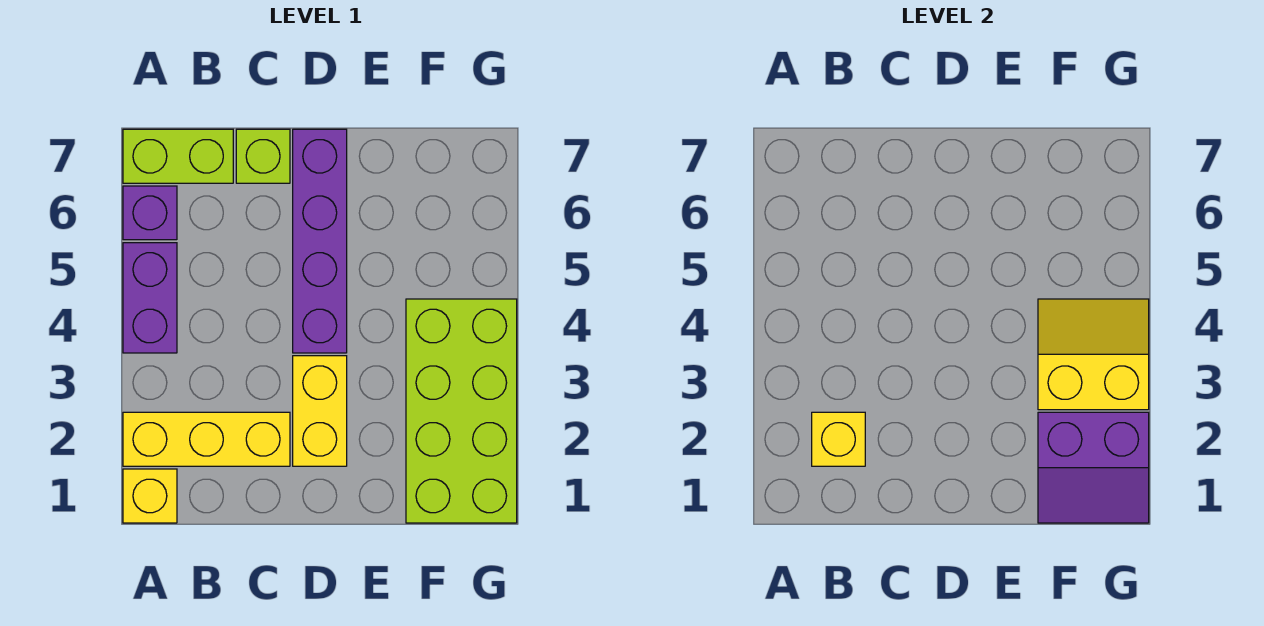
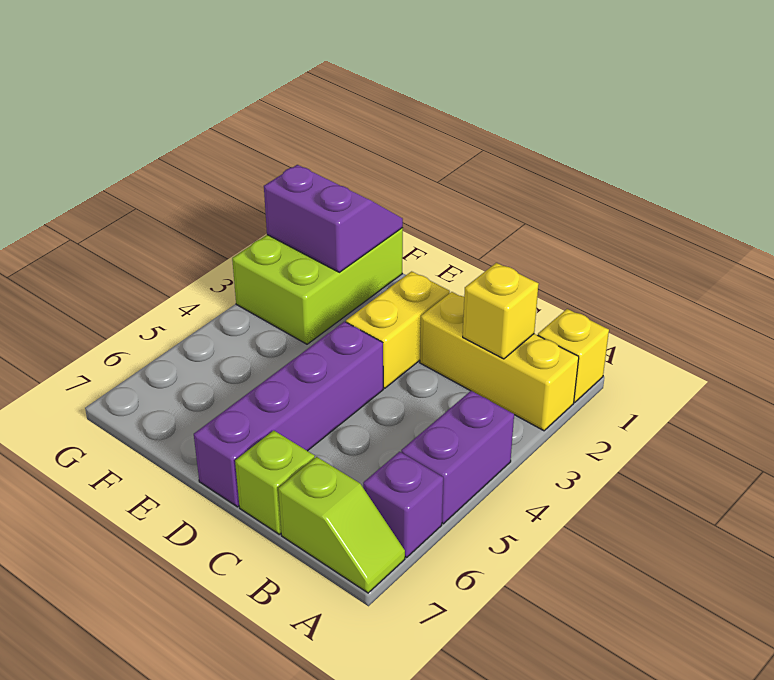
lime 1x2 brick [123,129,233,183] -> lime 1x2 slope [278,457,405,593]
lime 2x4 brick [406,299,517,523] -> lime 2x3 brick [232,228,403,344]
yellow 2x2 slope [1038,299,1149,410] -> none

